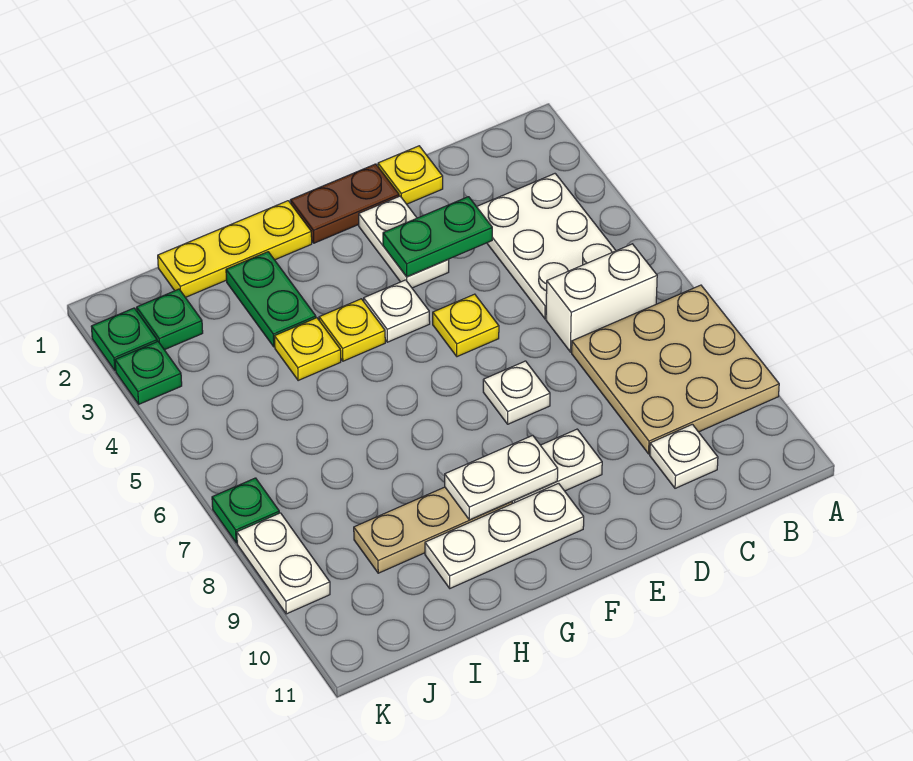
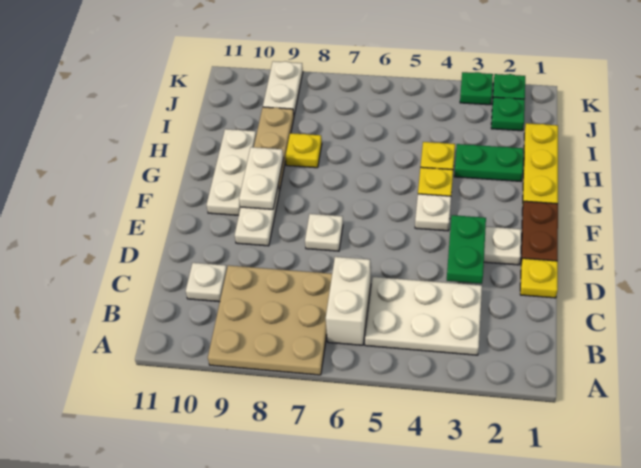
yellow 1x1 plate [433,294,499,357] -> yellow 1x1 plate moved to [285,133,322,168]
green 1x1 plate [212,478,279,543] -> none
white 1x2 plate [237,513,330,614] -> white 1x2 plate turned to [263,61,303,115]

